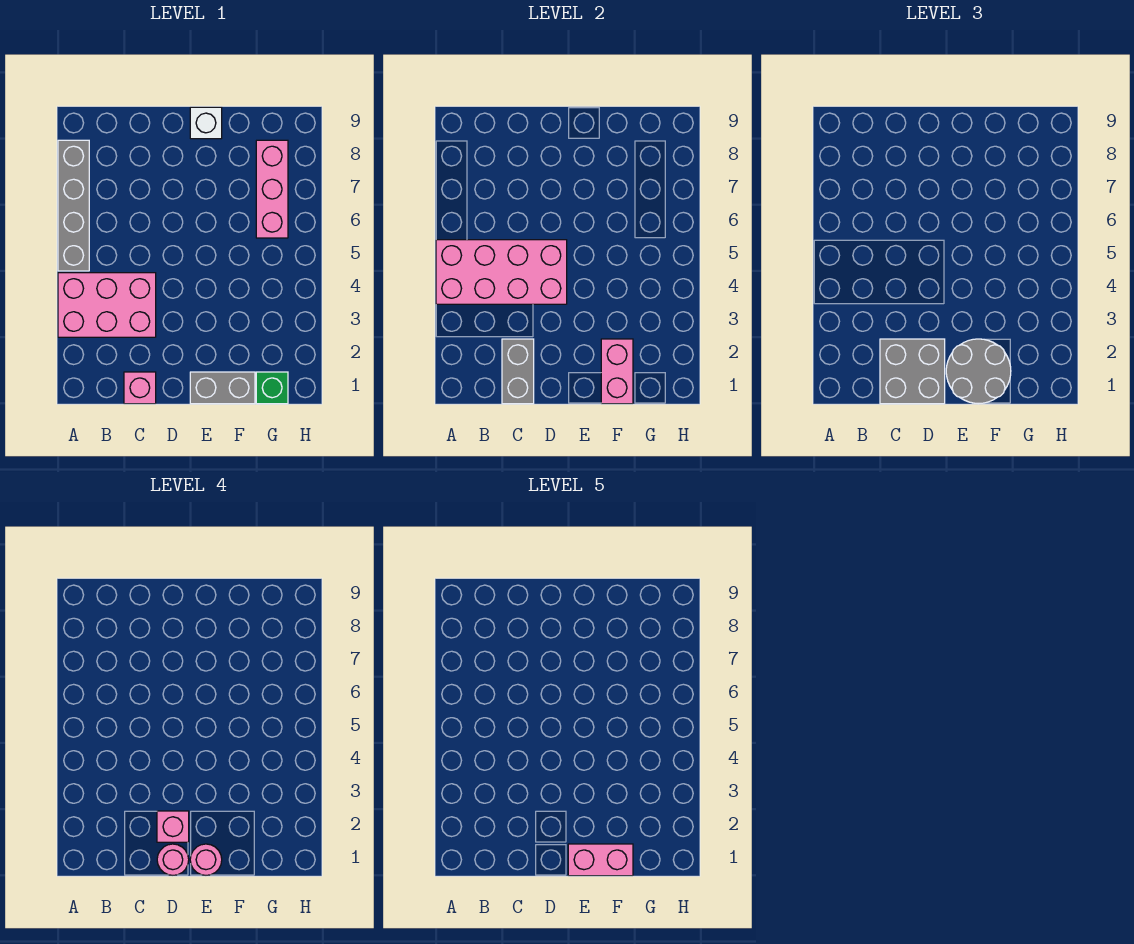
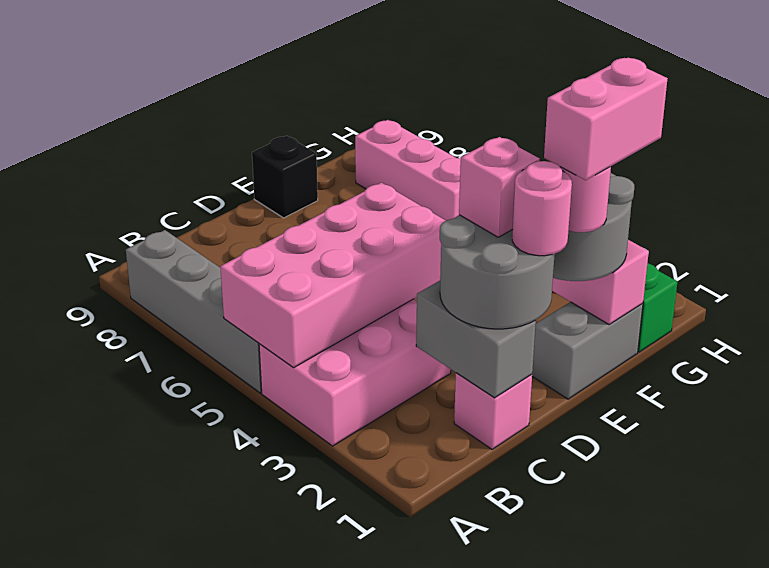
grey 2x2 brick [880,339,945,404] -> grey 2x2 round brick [440,215,555,329]
white 1x1 brick [190,107,222,139] -> black 1x1 brick [252,136,318,218]

